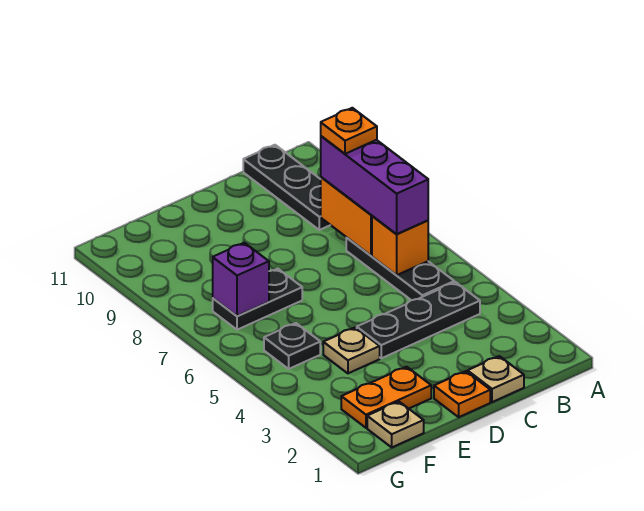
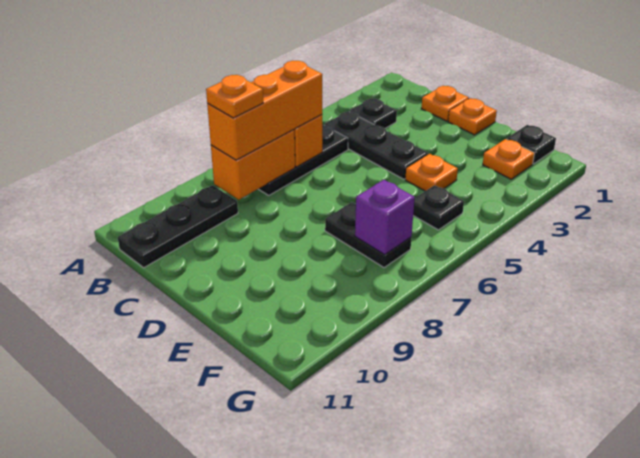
none -> black 1x1 plate [349,98,397,129]
purple 1x3 brick [321,136,428,234] -> orange 1x3 brick [207,61,322,160]
tan 1x1 plate [468,356,524,402] -> orange 1x1 plate [421,86,469,121]
orange 1x2 plate [341,367,431,428] -> orange 1x1 plate [483,139,534,179]
tan 1x1 plate [323,328,380,373] -> orange 1x1 plate [405,154,458,191]
tan 1x1 plate [367,402,424,447] -> black 1x1 plate [507,125,556,164]

